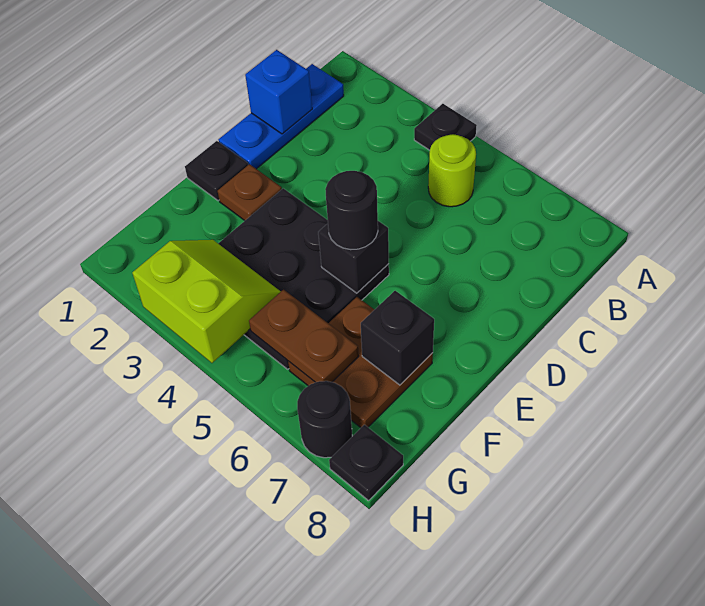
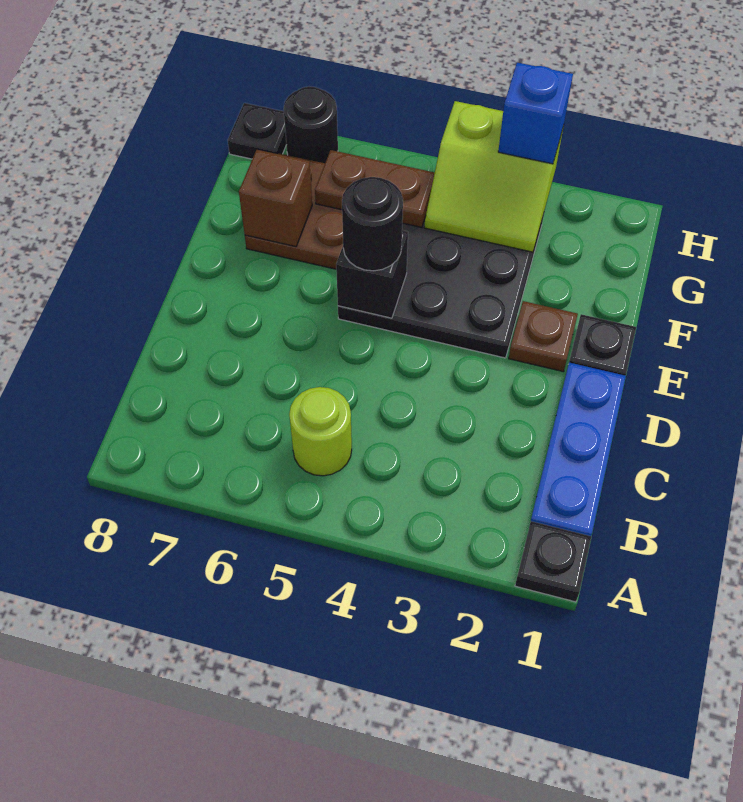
black 1x1 plate [414,104,477,150] -> black 1x1 plate moved to [515,521,591,602]
blue 1x1 brick [245,50,312,134] -> blue 1x1 brick moved to [498,63,573,164]
black 1x1 brick [361,291,434,385] -> brown 1x1 brick [239,150,312,247]

